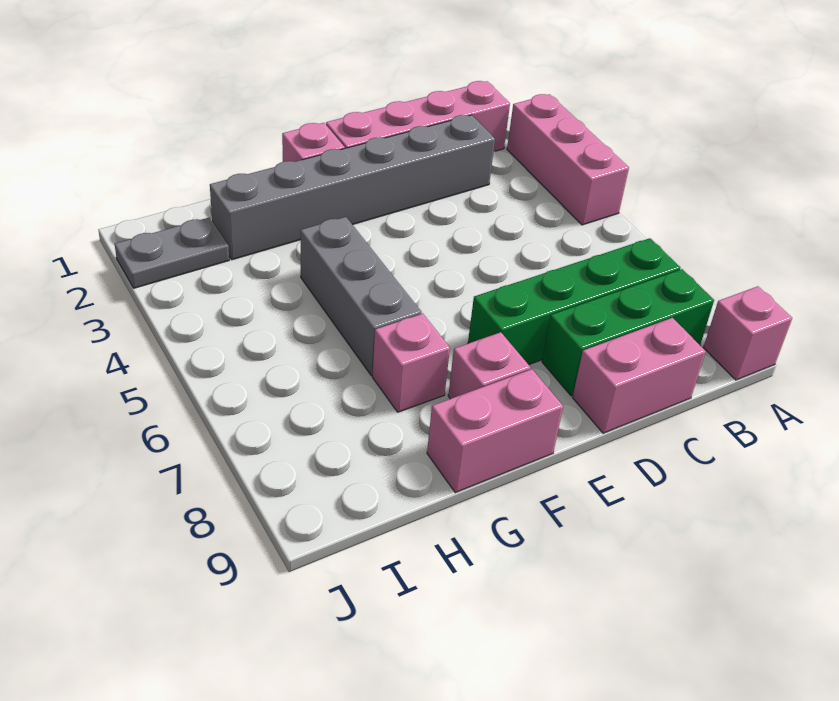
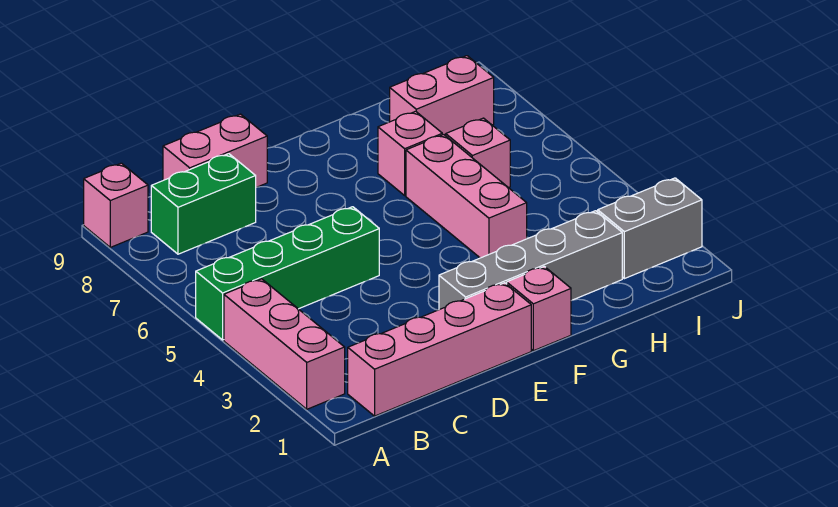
green 1x4 brick [468,238,680,365] -> green 1x4 brick moved to [196,207,379,340]
green 1x3 brick [542,269,714,396] -> green 1x2 brick [151,154,256,254]
grey 1x6 brick [210,115,495,260] -> grey 1x4 brick [439,211,622,310]
pink 1x1 brick [448,332,530,399] -> pink 1x1 brick moved to [446,118,510,188]
pink 1x2 brick [427,369,563,493] -> pink 1x2 brick moved to [390,56,494,136]
grey 1x3 brick [301,217,422,376] -> pink 1x3 brick [406,135,527,258]
grey 1x2 plate [115,218,229,288] -> grey 1x2 brick [598,178,702,279]

